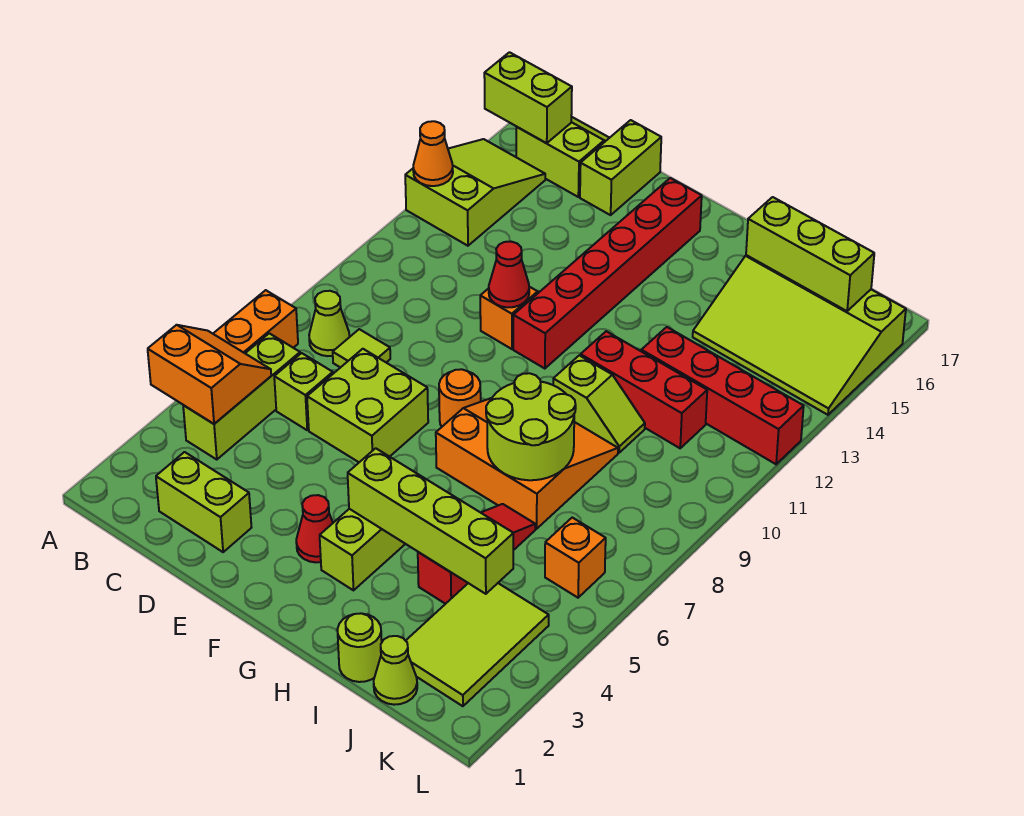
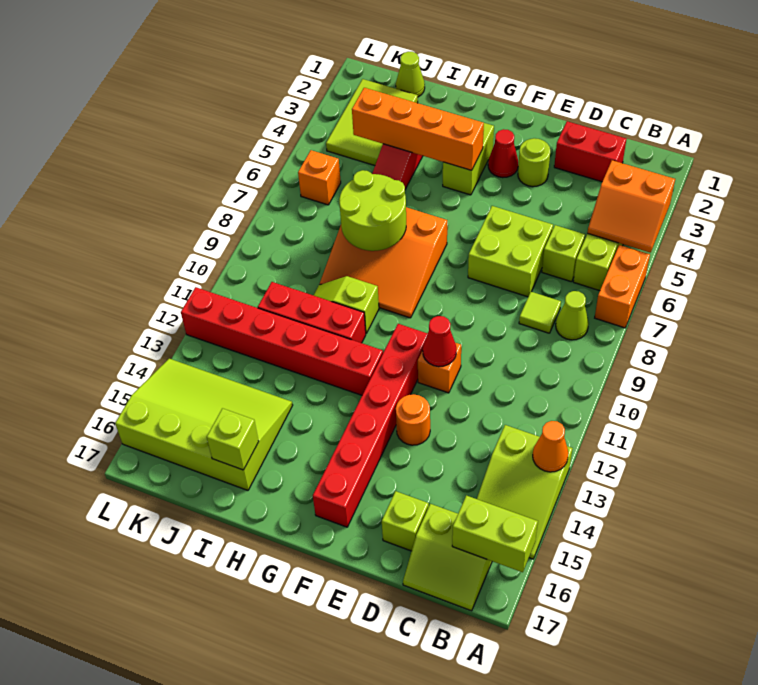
lime 1x2 brick [156,452,252,552] -> red 1x2 brick [554,121,626,182]
lime 1x2 brick [580,120,661,215] -> lime 1x1 brick [382,491,429,551]
orange 1x1 round brick [439,369,481,427] -> orange 1x1 round brick moved to [396,394,430,445]
lime 1x4 brick [348,448,513,594] -> orange 1x4 brick [352,88,484,170]
lime 1x1 round brick [337,613,382,682] -> lime 1x1 round brick moved to [518,138,550,187]
red 1x4 brick [641,327,804,464] -> red 1x6 brick [181,287,383,395]
lime 1x3 brick [746,197,874,311] -> lime 1x1 brick [207,408,259,470]

